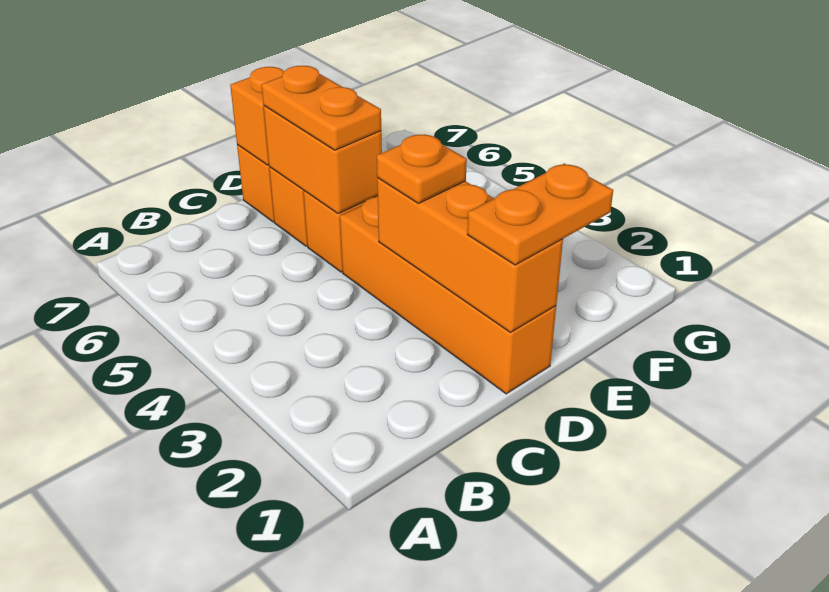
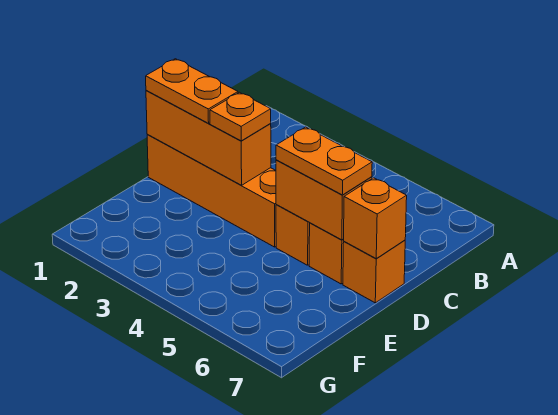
orange 1x2 plate [467,164,613,265] -> orange 1x2 plate turned to [146,59,238,123]

